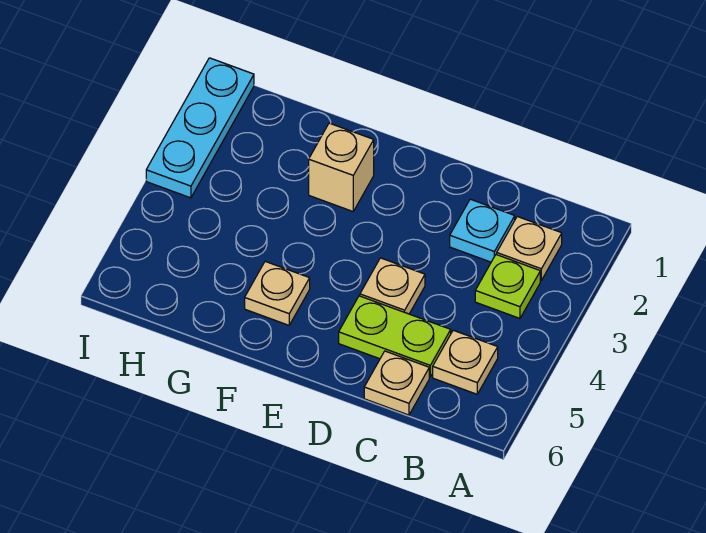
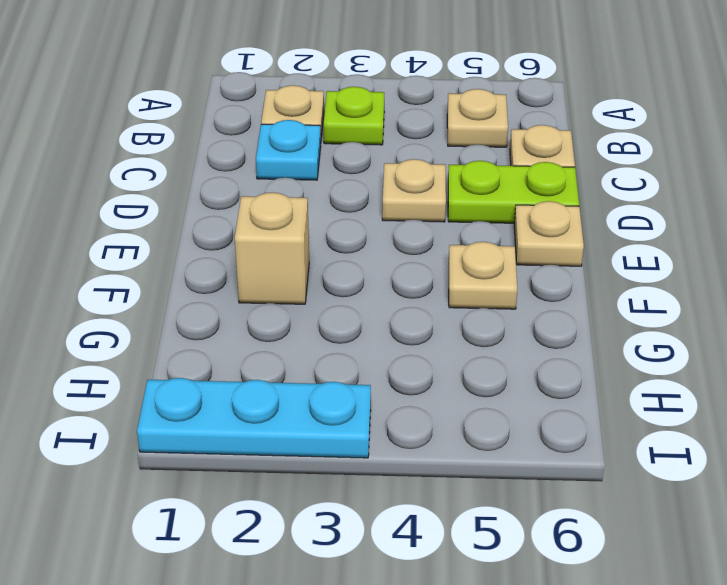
lime 1x2 plate [339,296,451,377] -> lime 1x2 plate turned to [448,161,579,223]
none -> tan 1x1 plate [514,201,584,266]

